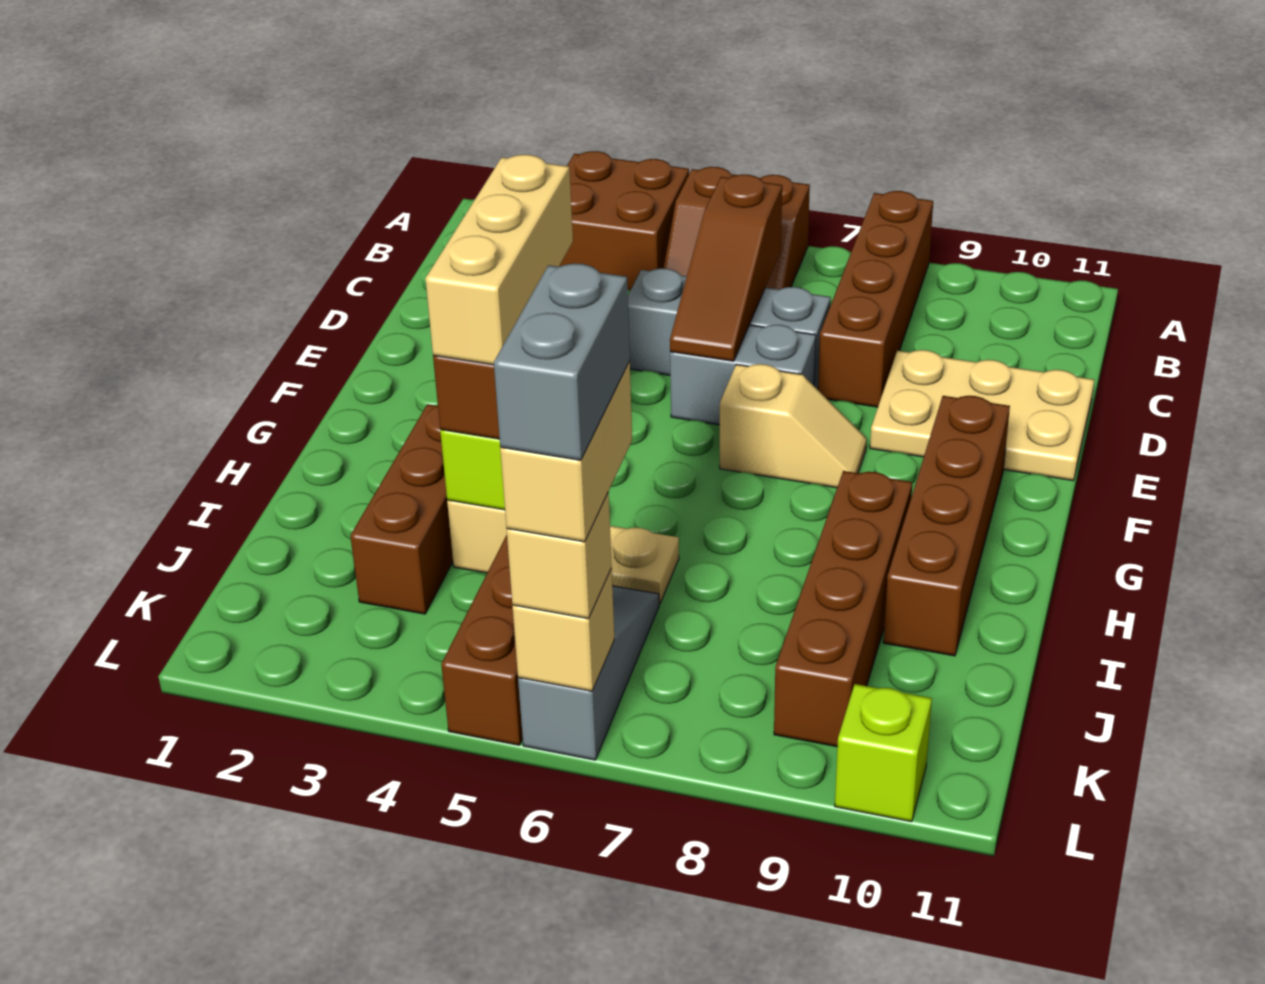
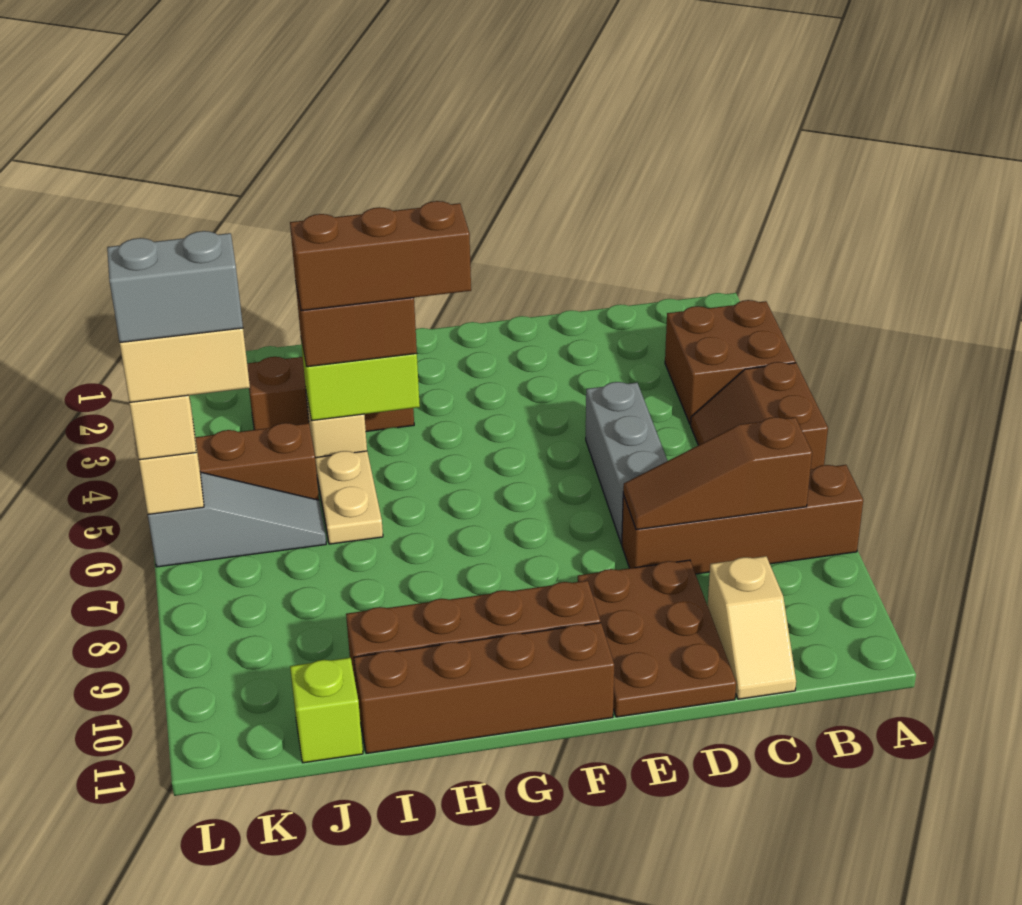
brown 1x3 slope [670,174,782,361] -> brown 1x3 slope moved to [623,417,812,530]
tan 2x3 plate [870,350,1094,481] -> brown 2x3 plate [578,560,736,717]
grey 1x2 brick [670,325,816,425] -> none
tan 1x2 slope [720,364,867,488] -> tan 1x2 slope moved to [708,556,796,699]
tan 1x3 brick [425,155,573,365] -> brown 1x3 brick [290,201,471,311]
brown 1x4 brick [774,471,912,747] -> brown 1x4 brick moved to [354,623,614,754]
lime 1x1 brick [835,684,932,822] -> lime 1x1 brick moved to [290,658,363,763]

